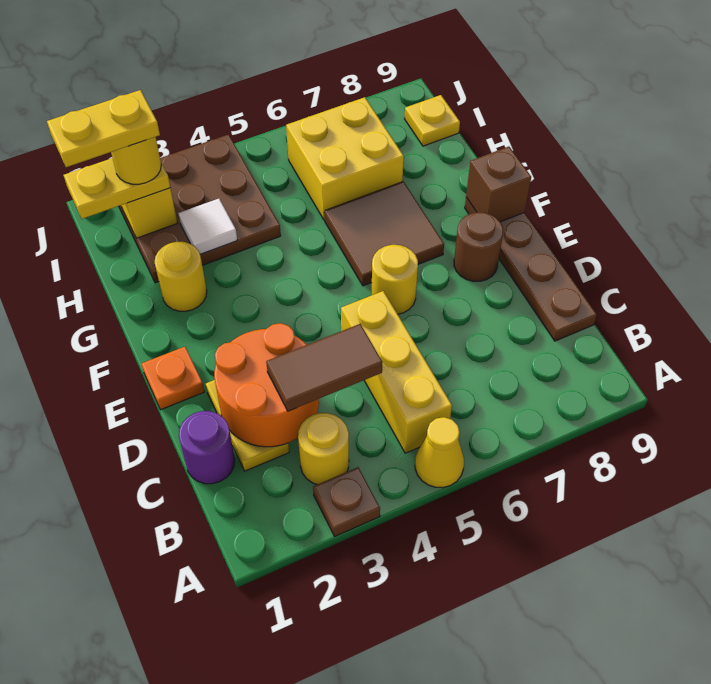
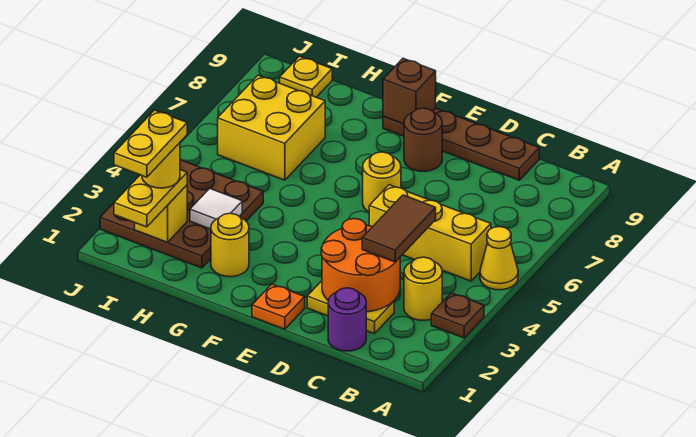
brown 2x2 tile [324,182,444,286] -> none

